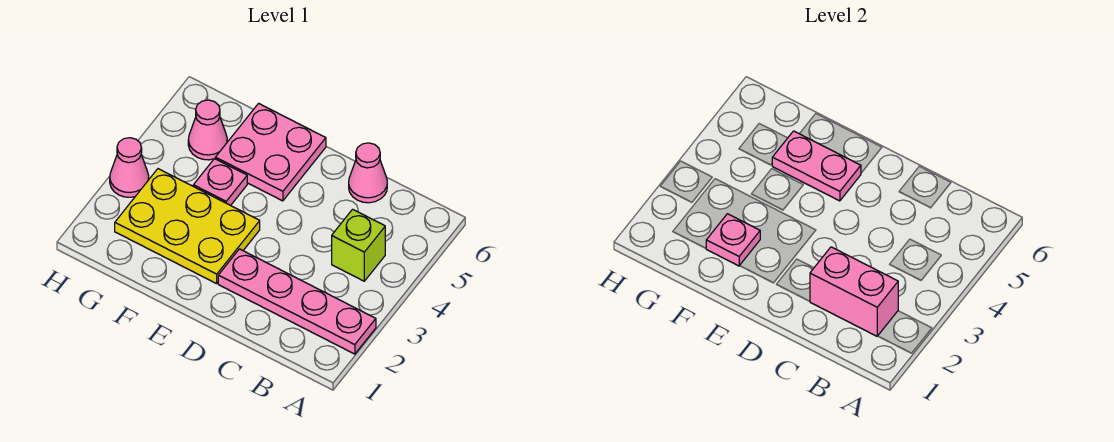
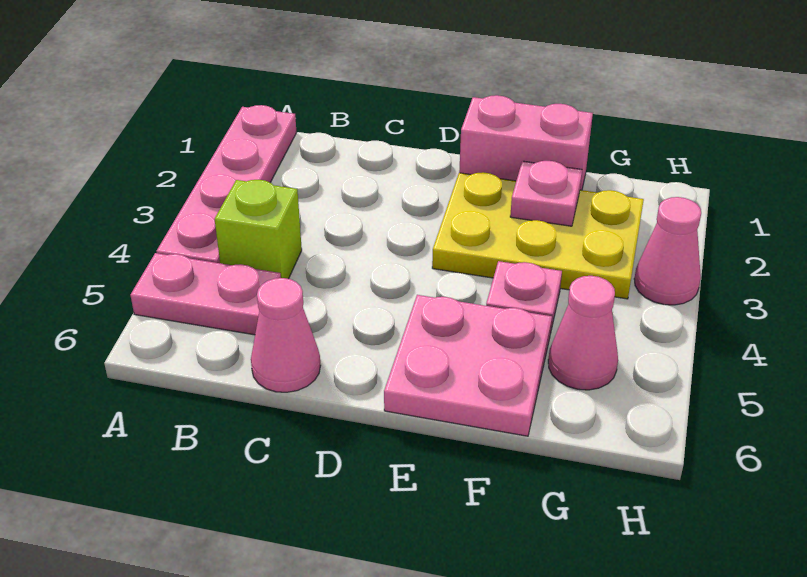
pink 1x4 plate [218,249,376,354] -> pink 1x4 plate turned to [156,105,297,263]
pink 1x2 brick [810,247,898,336] -> pink 1x2 brick moved to [459,95,593,190]
pink 1x2 plate [772,131,861,201] -> pink 1x2 plate moved to [130,253,281,335]

